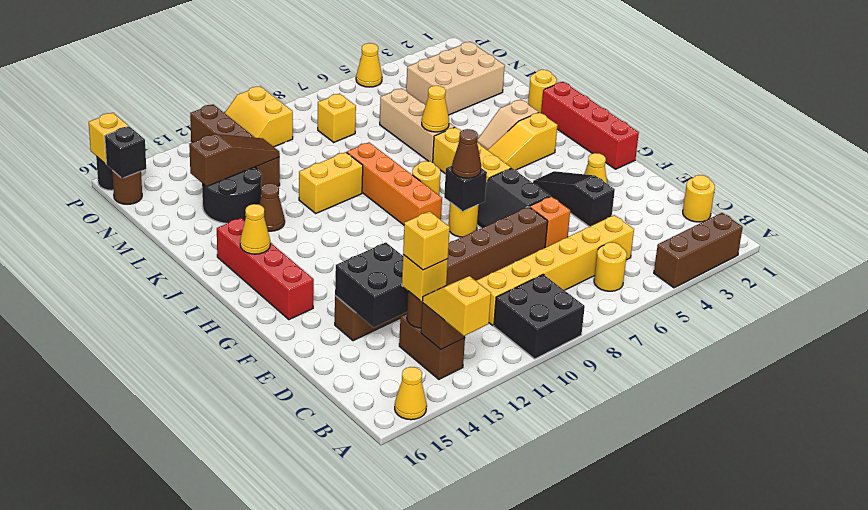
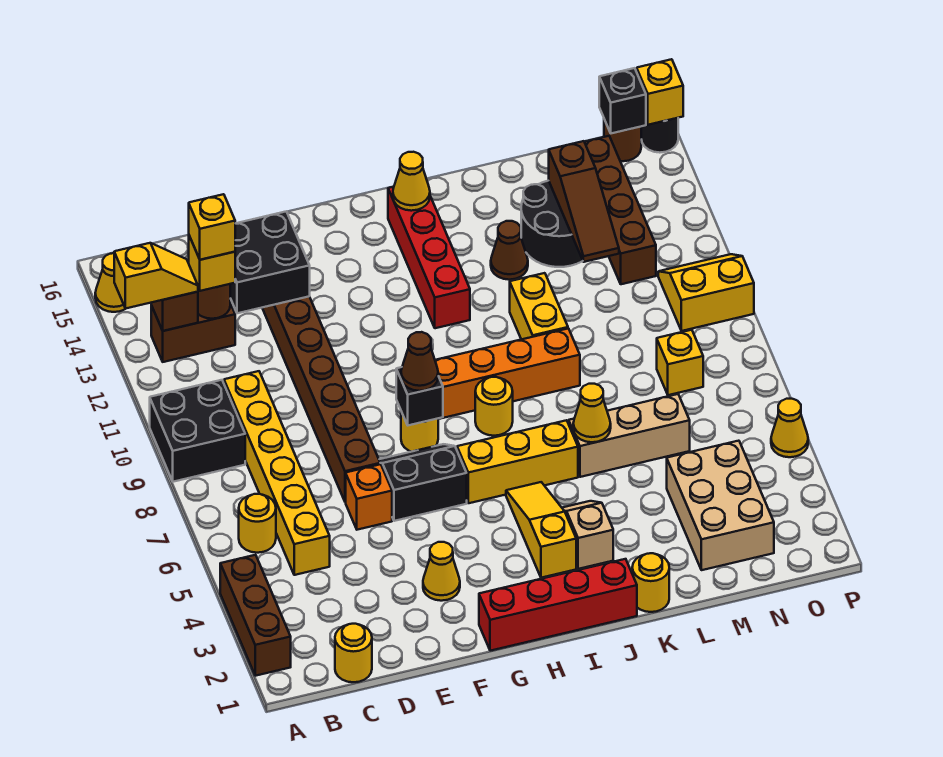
black 1x3 slope [533,171,615,227] -> none
red 1x4 brick [217,218,314,320] -> red 1x4 brick turned to [388,187,470,328]
brown 1x4 brick [190,104,280,187] -> brown 1x4 brick turned to [585,136,656,284]

